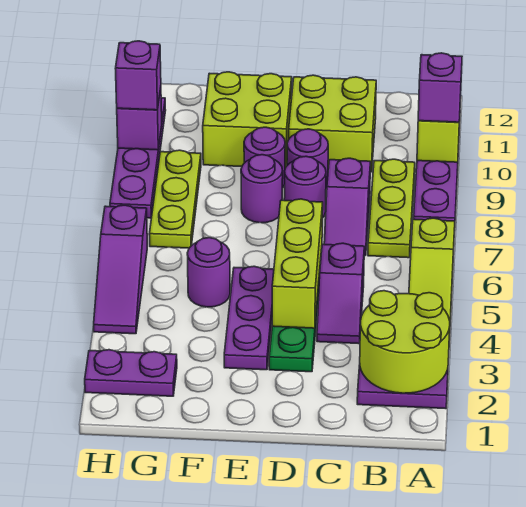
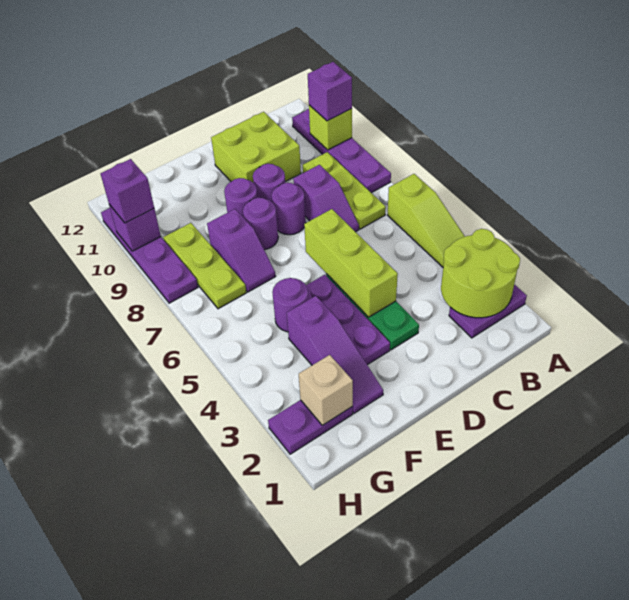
purple 1x2 slope [317,243,364,344] -> purple 1x2 slope moved to [207,209,276,292]
lime 2x2 brick [203,72,292,168] -> none
none -> tan 1x1 brick [299,355,353,425]
purple 1x3 slope [94,205,147,334] -> purple 1x3 slope moved to [287,296,383,413]

